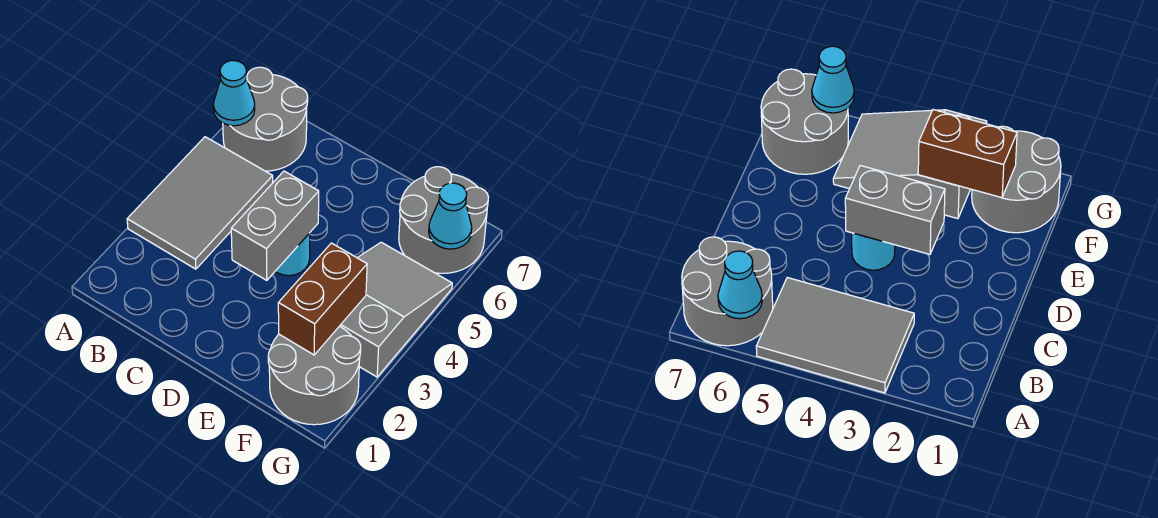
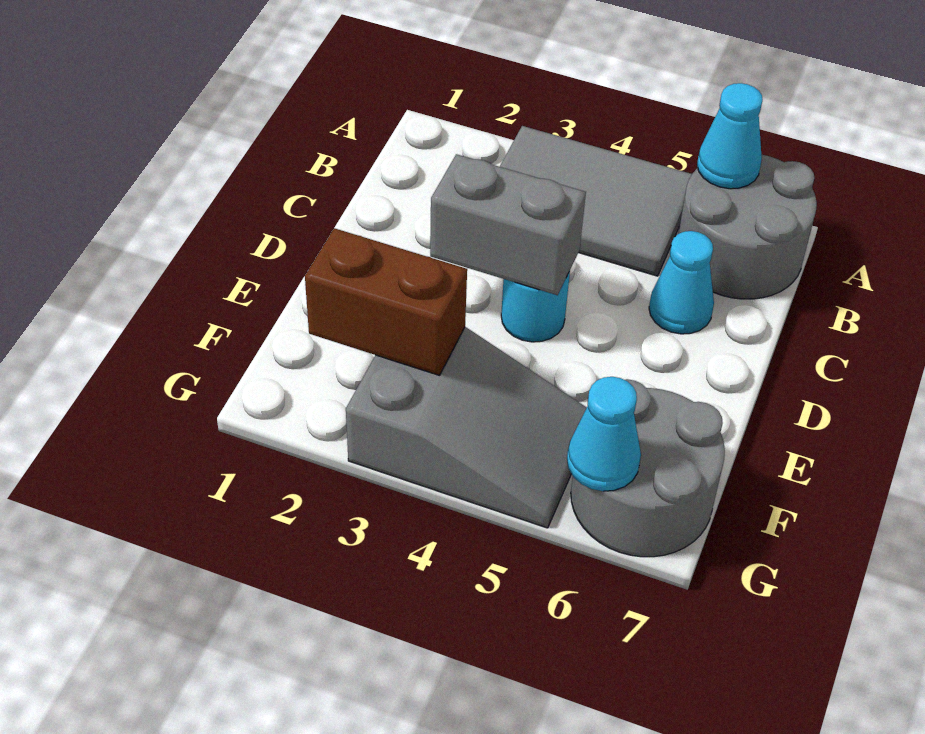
none -> cyan 1x1 cone [649,231,714,334]
grey 2x2 round brick [268,326,361,425] -> none

